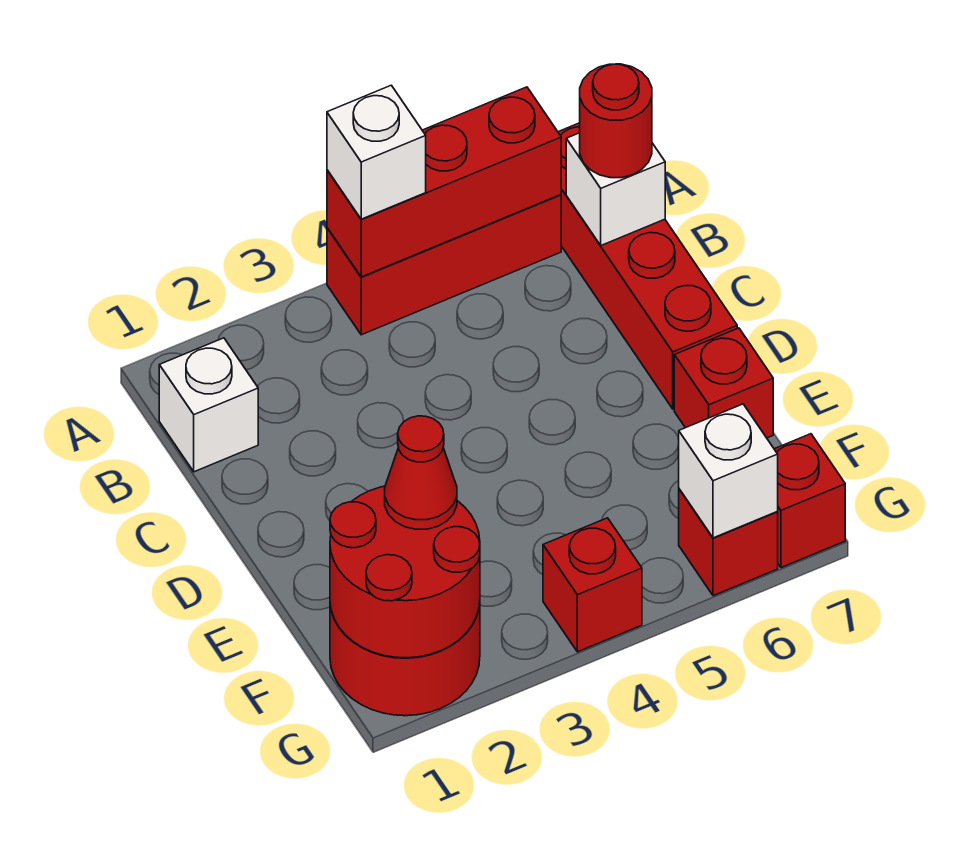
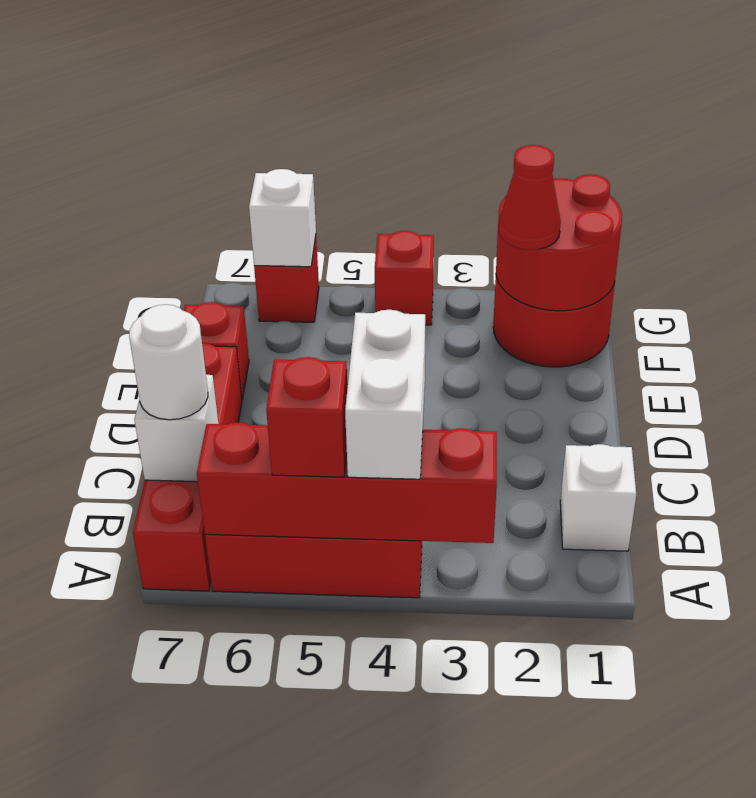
red 1x3 brick [327,87,561,277] -> red 1x4 brick [197,422,497,543]
white 1x1 brick [327,85,426,219] -> white 1x2 brick [345,310,425,479]
red 1x1 round brick [580,64,652,178] -> white 1x1 round brick [129,304,208,420]
red 1x1 brick [774,434,845,568] -> red 1x1 brick moved to [266,357,348,477]

